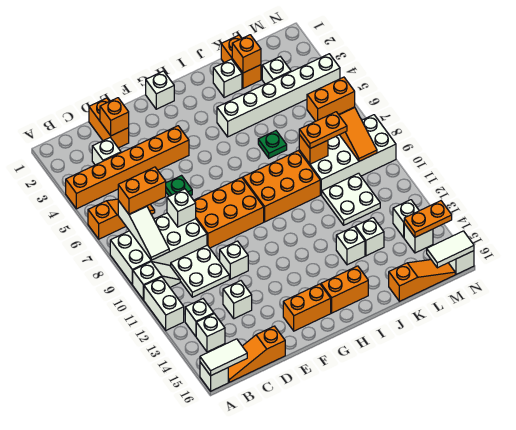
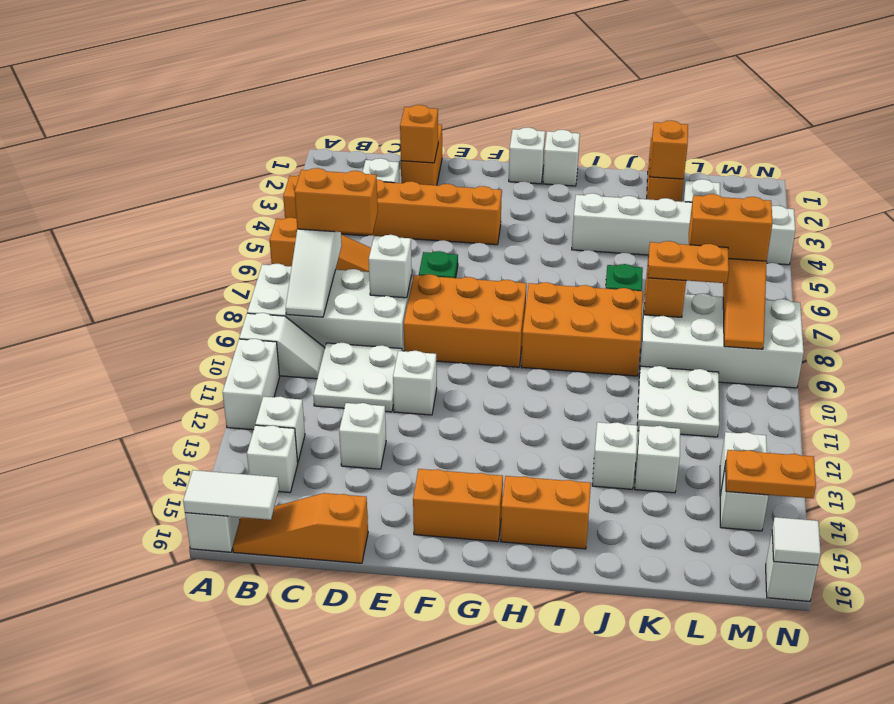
white 1x1 brick [213,59,242,98] -> white 1x1 brick moved to [543,130,580,186]
orange 1x3 slope [389,260,455,301] -> none
white 1x2 tile [427,231,474,268] -> white 1x1 tile [772,517,821,565]

